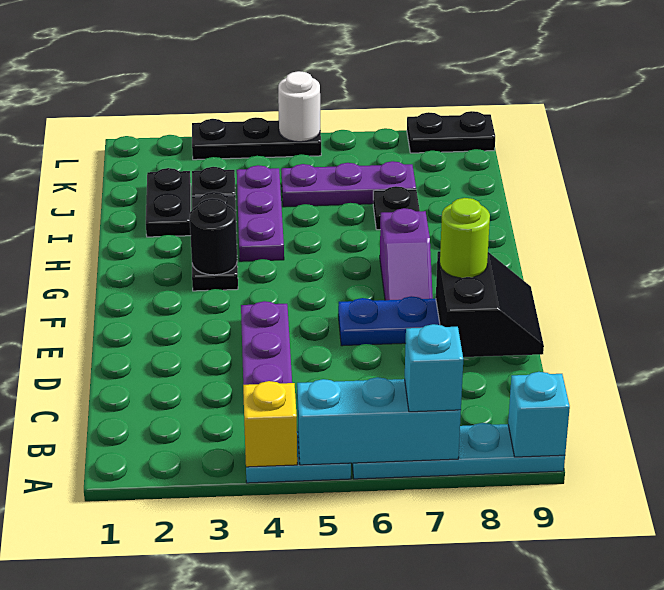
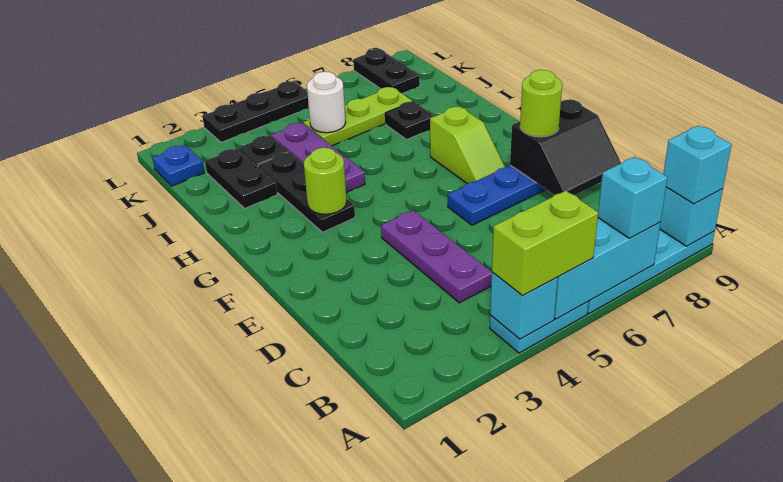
yellow 1x1 brick [243,381,297,467] -> cyan 1x1 brick [490,272,558,339]
none -> lime 1x2 brick [492,191,598,295]
none -> cyan 1x1 brick [663,126,732,204]
black 2x2 slope [436,251,544,357] -> black 2x2 slope turned to [510,99,621,195]
purple 1x2 slope [380,208,433,300] -> lime 1x2 slope [430,106,505,183]
black 1x1 round brick [190,198,237,275] -> lime 1x1 round brick [304,148,347,214]
purple 1x3 plate [281,161,416,207] -> lime 1x3 plate [303,87,412,146]
none -> blue 1x1 plate [152,145,204,186]
white 1x1 round brick [278,71,320,142] -> white 1x1 round brick moved to [307,72,346,133]
black 1x2 plate [407,111,495,153] -> black 1x2 plate turned to [353,49,420,94]

